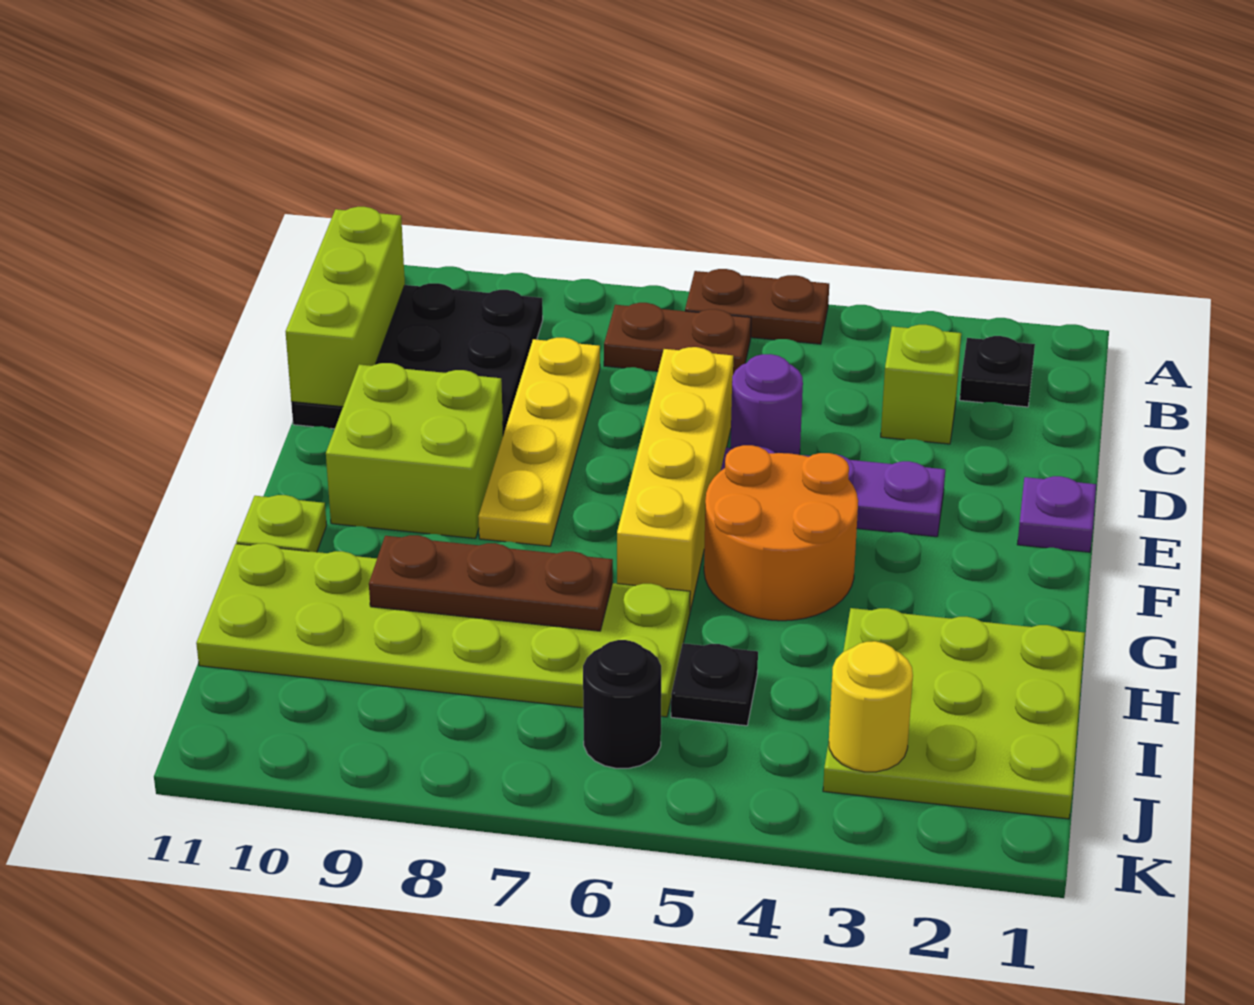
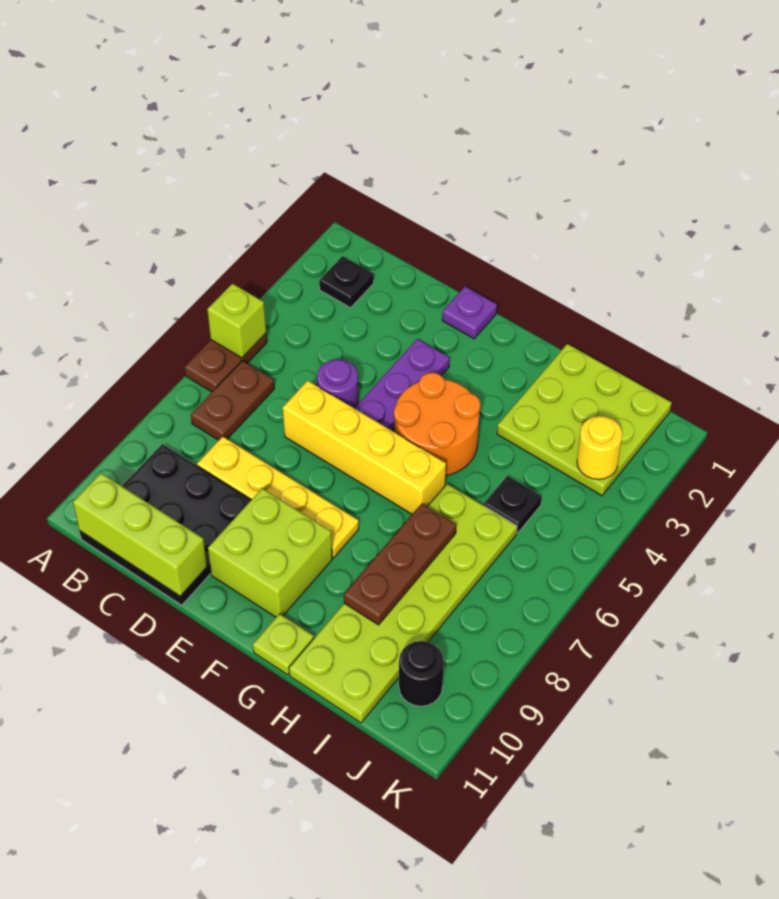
lime 1x1 brick [881,325,961,444] -> lime 1x1 brick moved to [207,284,266,358]
black 1x1 round brick [583,640,661,768] -> black 1x1 round brick moved to [399,641,443,706]

